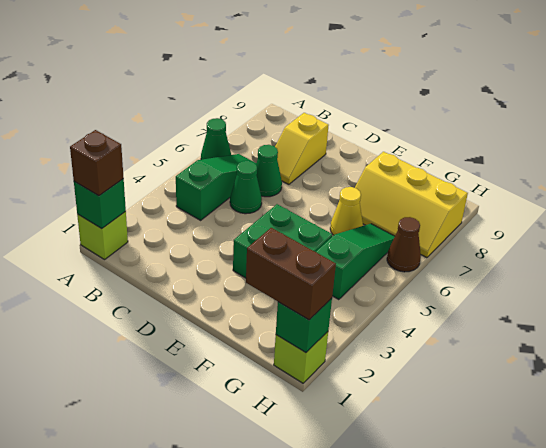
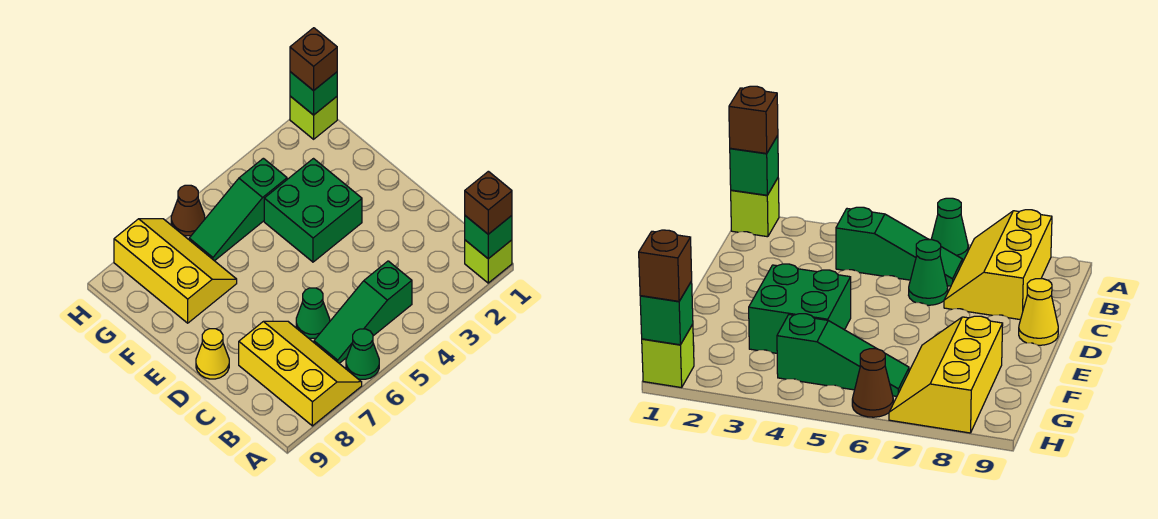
green 1x1 cone [230,161,262,214] -> none
yellow 1x2 slope [275,113,329,184] -> yellow 2x3 slope [239,321,362,426]
yellow 1x1 cone [330,187,363,235] -> yellow 1x1 cone moved to [196,329,229,379]
brown 1x2 brick [246,228,336,320] -> brown 1x1 brick [290,28,337,91]

